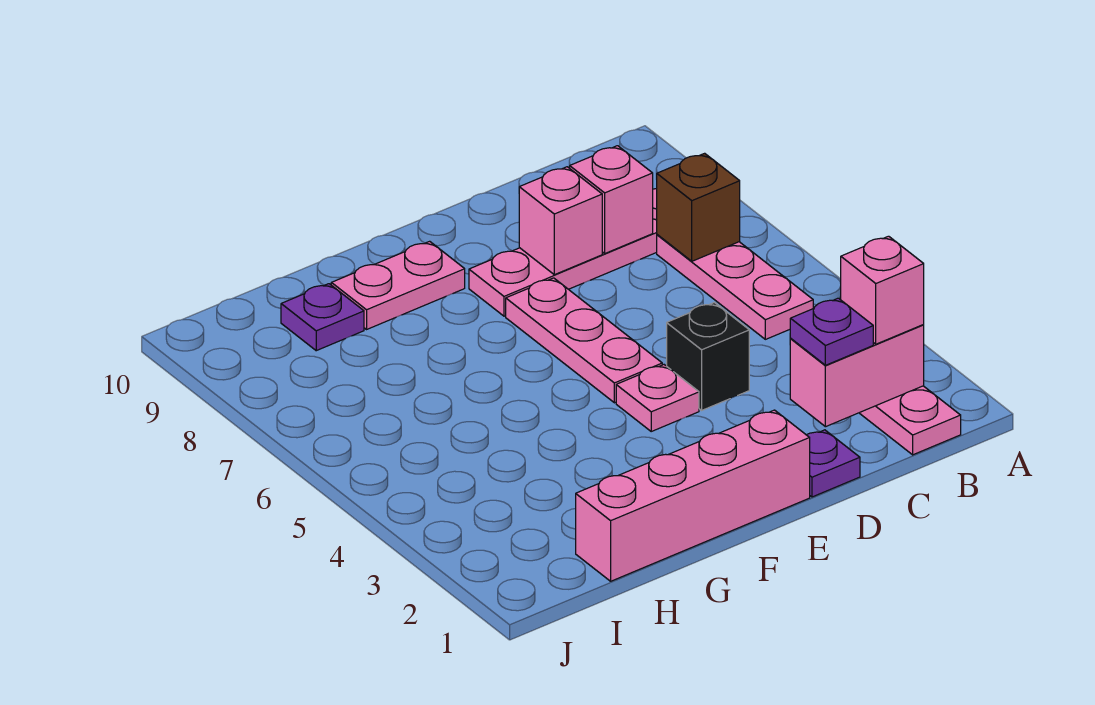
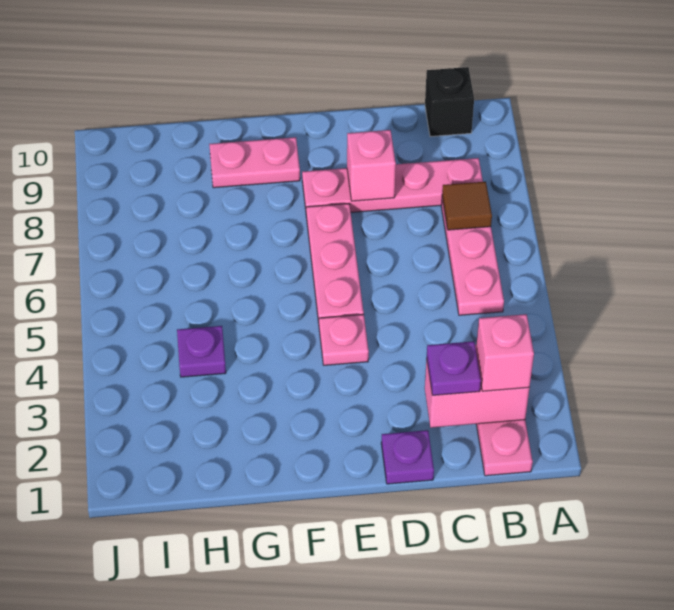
brown 1x1 brick [657,153,740,261] -> brown 1x1 tile [442,182,492,230]
pink 1x1 brick [570,146,653,253] -> none
black 1x1 brick [667,303,749,410] -> black 1x1 brick moved to [425,67,474,137]
pink 1x4 brick [576,410,810,581] -> none
purple 1x1 plate [281,284,364,351] -> purple 1x1 plate moved to [177,326,226,377]

